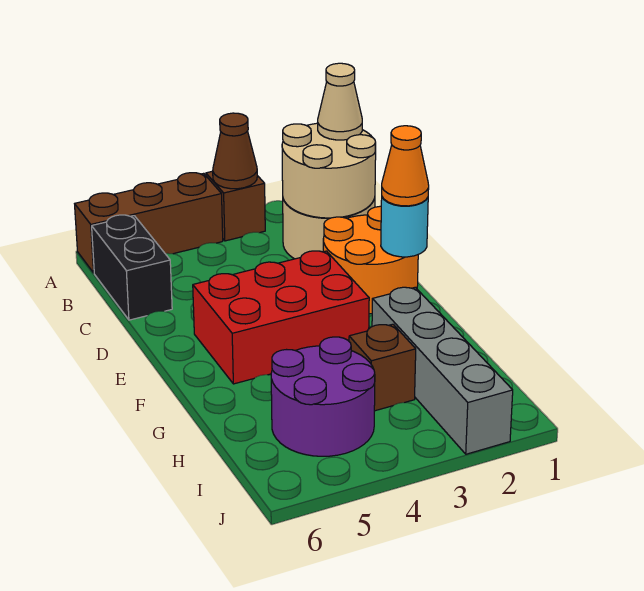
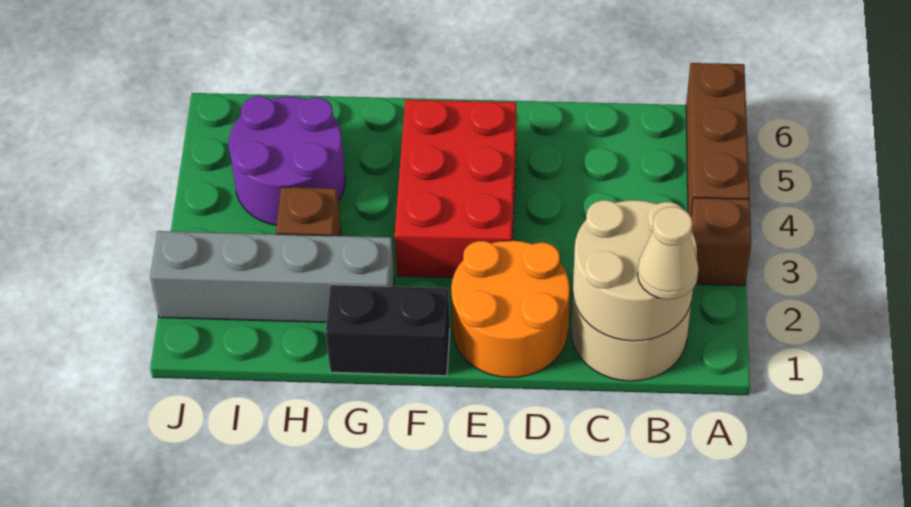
brown 1x1 cone [213,113,257,189] -> none
black 1x2 brick [92,215,172,320] -> black 1x2 brick moved to [326,285,450,376]
cyan 1x1 round brick [381,197,428,257] -> none
orange 1x1 cone [382,126,429,206] -> none

